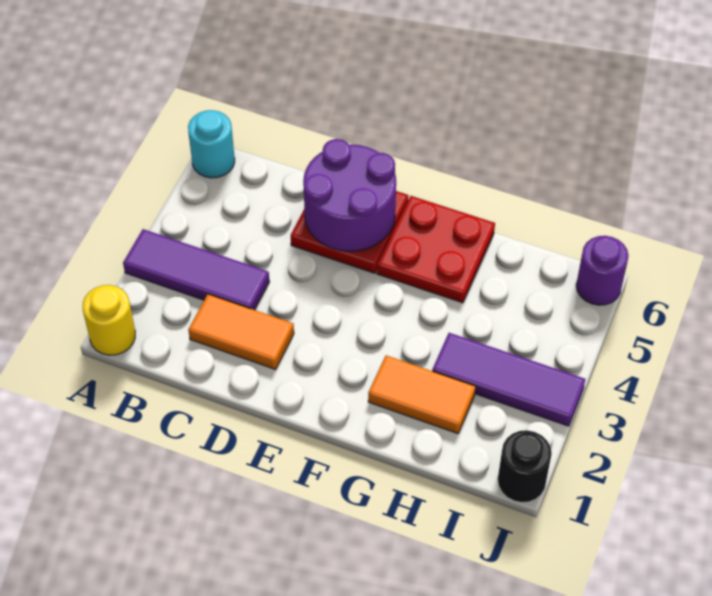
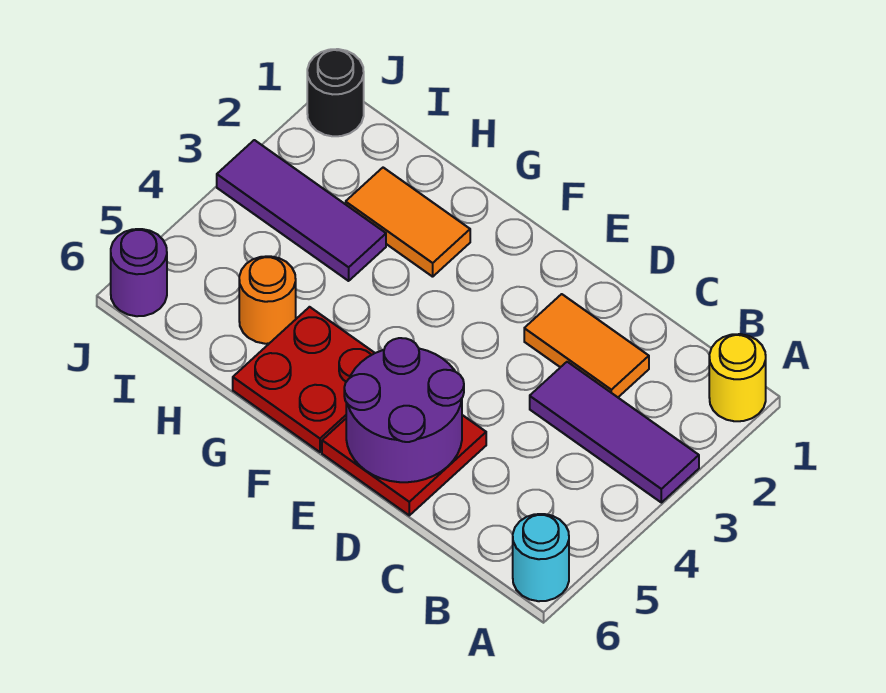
none -> orange 1x1 round brick [239,256,296,344]

